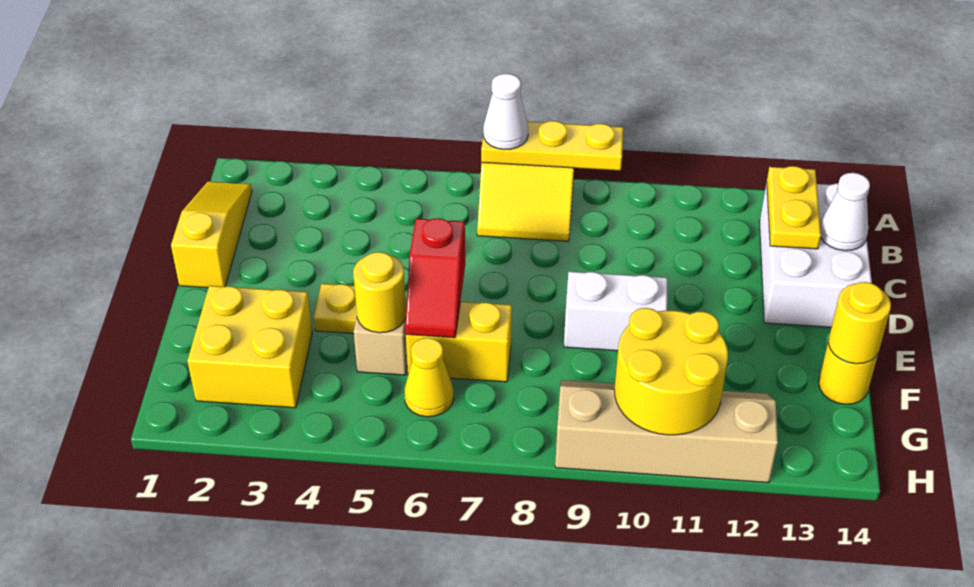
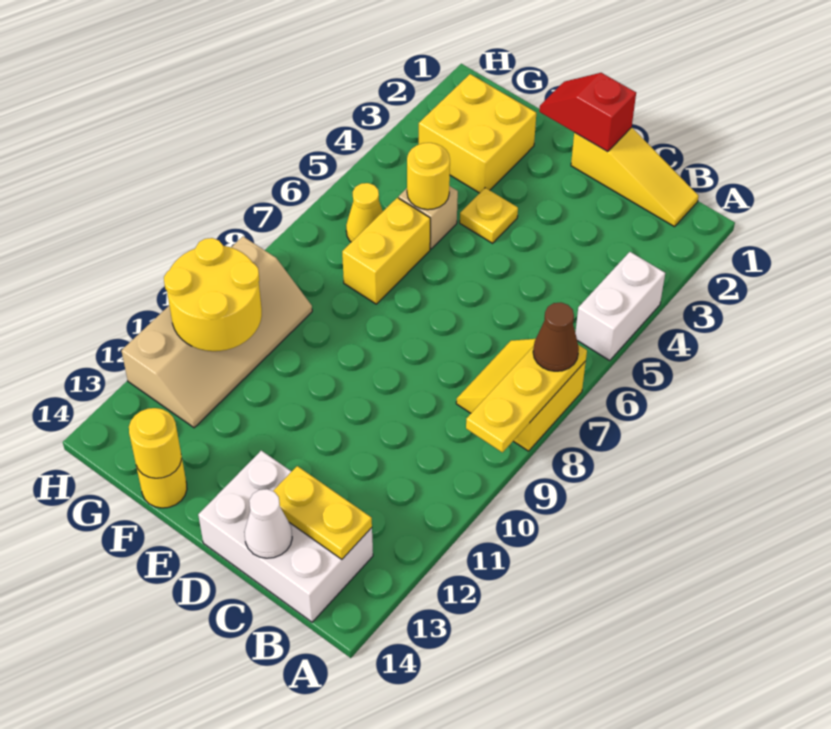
white 1x1 cone [483,74,528,149] -> brown 1x1 cone [533,302,579,371]
red 1x2 slope [405,218,465,338] -> red 1x2 slope moved to [539,73,636,152]
white 1x2 brick [564,272,667,351] -> white 1x2 brick moved to [575,252,665,361]

